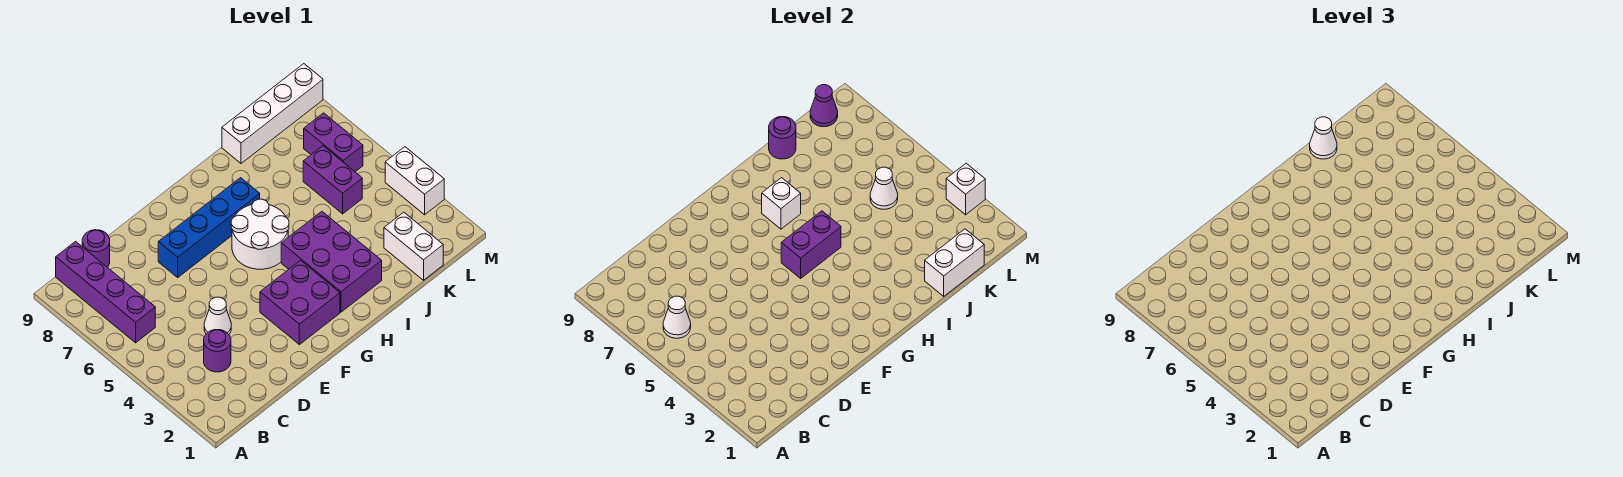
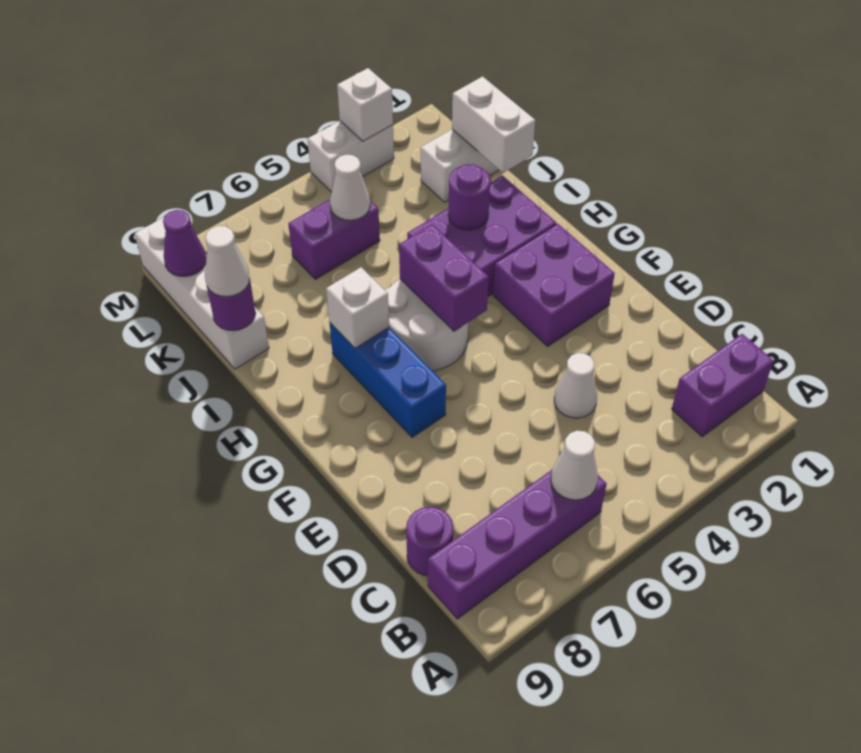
purple 1x1 round brick [204,330,231,372] -> purple 1x1 round brick moved to [448,164,490,230]
blue 1x4 brick [158,178,260,277] -> blue 1x3 brick [330,323,446,437]
purple 1x2 brick [304,113,363,172] -> purple 1x2 brick moved to [672,334,774,437]

